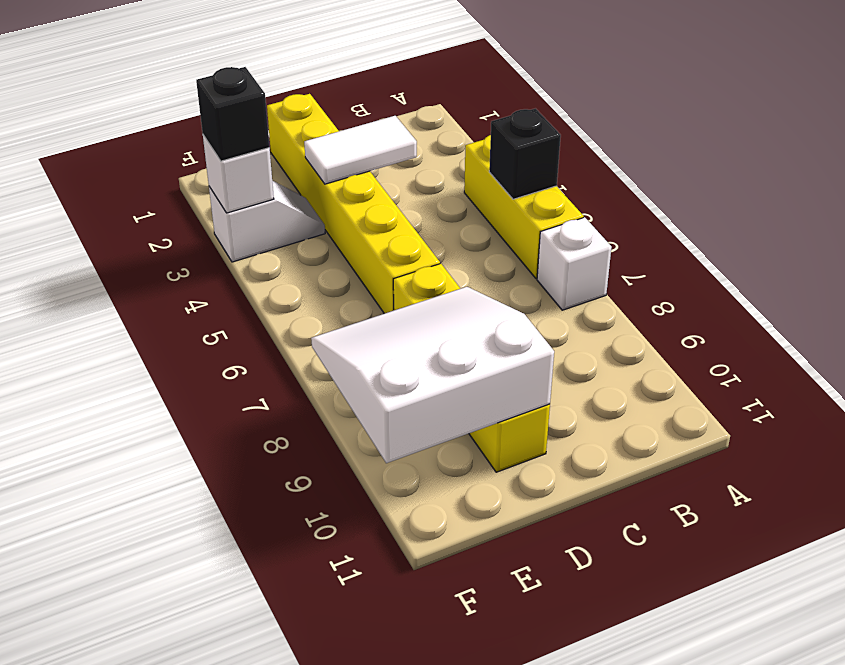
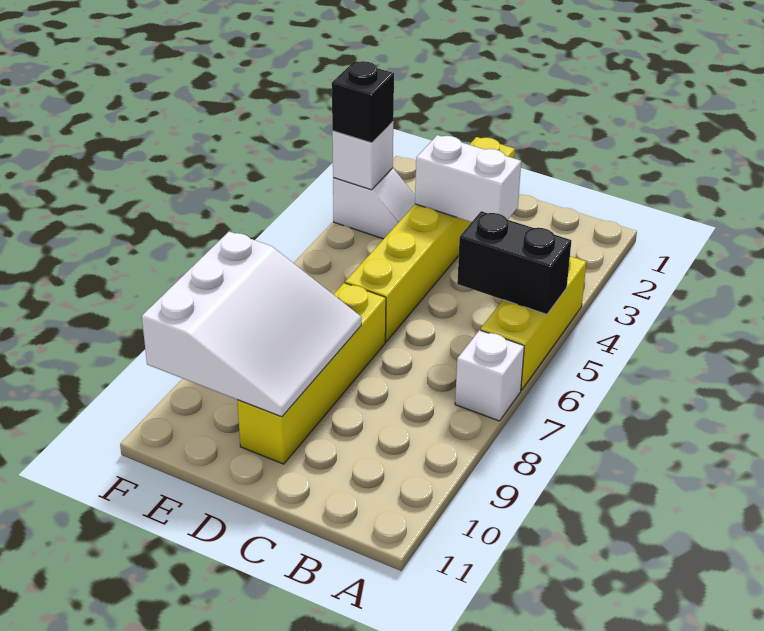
black 1x1 brick [489,108,561,199] -> black 1x2 brick [457,211,571,314]
white 1x2 tile [304,116,417,184] -> white 1x2 brick [415,135,521,222]
white 3x3 slope [311,287,554,463] -> white 3x3 slope turned to [142,231,361,417]

